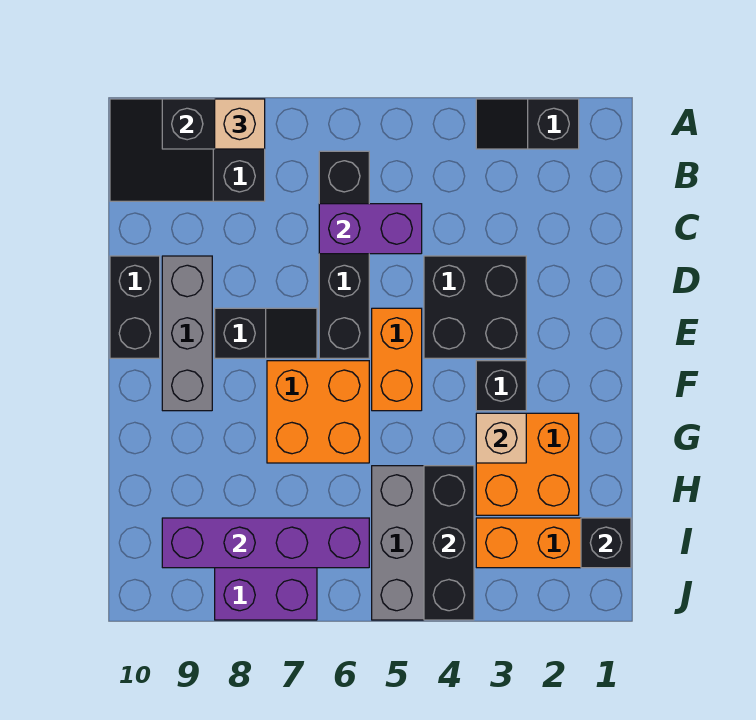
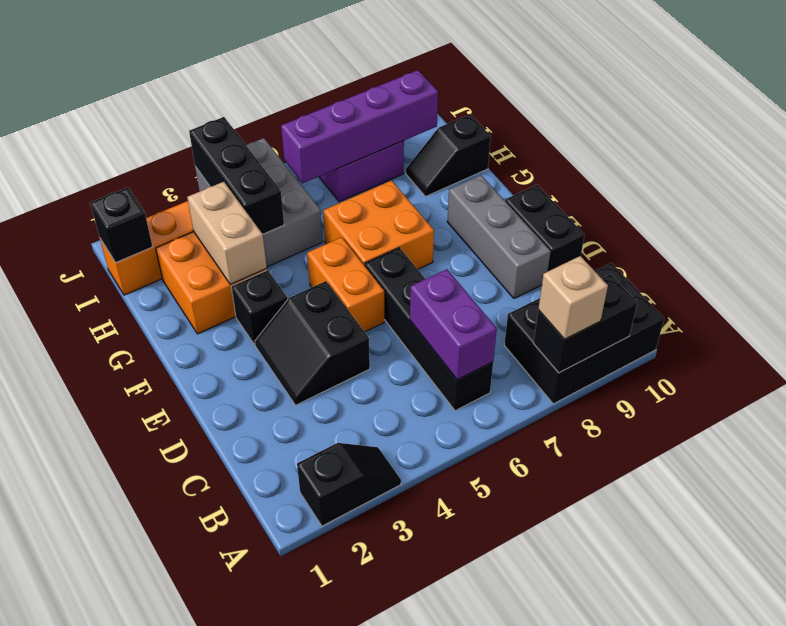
black 2x3 slope [110,99,265,201] -> black 2x3 brick [504,263,664,404]
purple 1x2 brick [319,204,422,254] -> purple 1x2 brick turned to [410,269,497,380]
black 2x2 brick [424,256,526,358] -> black 2x2 slope [255,281,370,405]
black 1x2 slope [215,308,317,358] -> black 1x2 slope moved to [406,115,491,197]
tan 1x1 brick [476,413,526,463] -> tan 1x2 brick [187,182,267,284]

